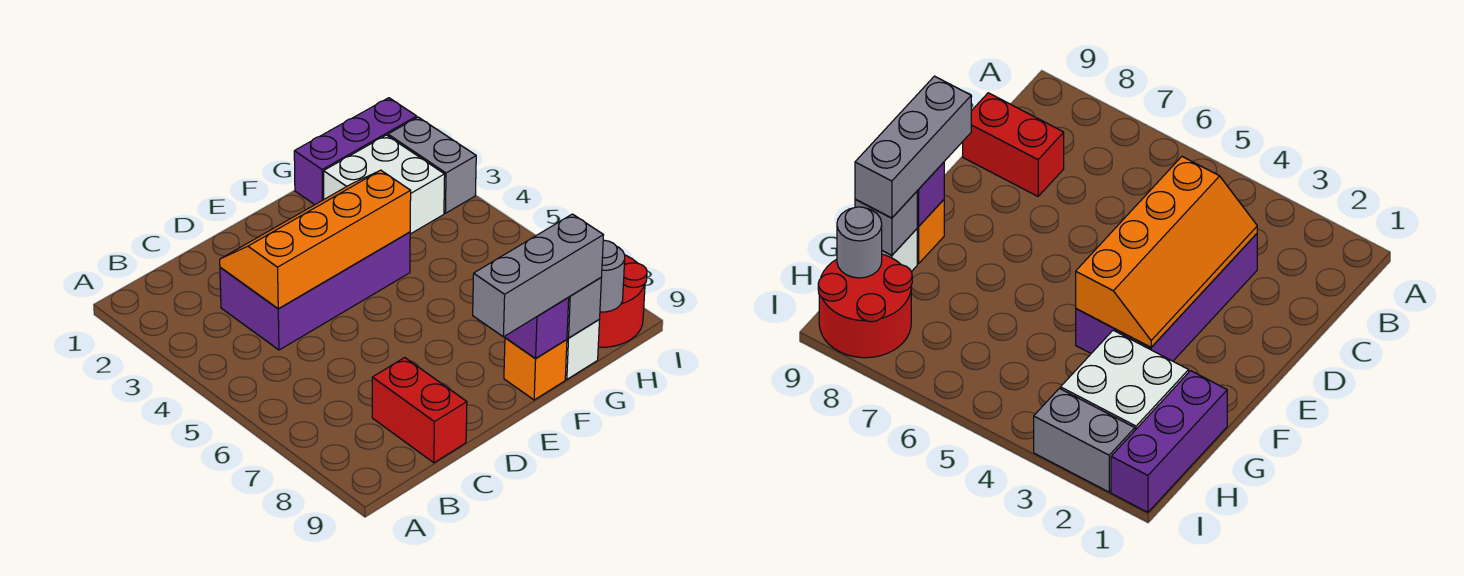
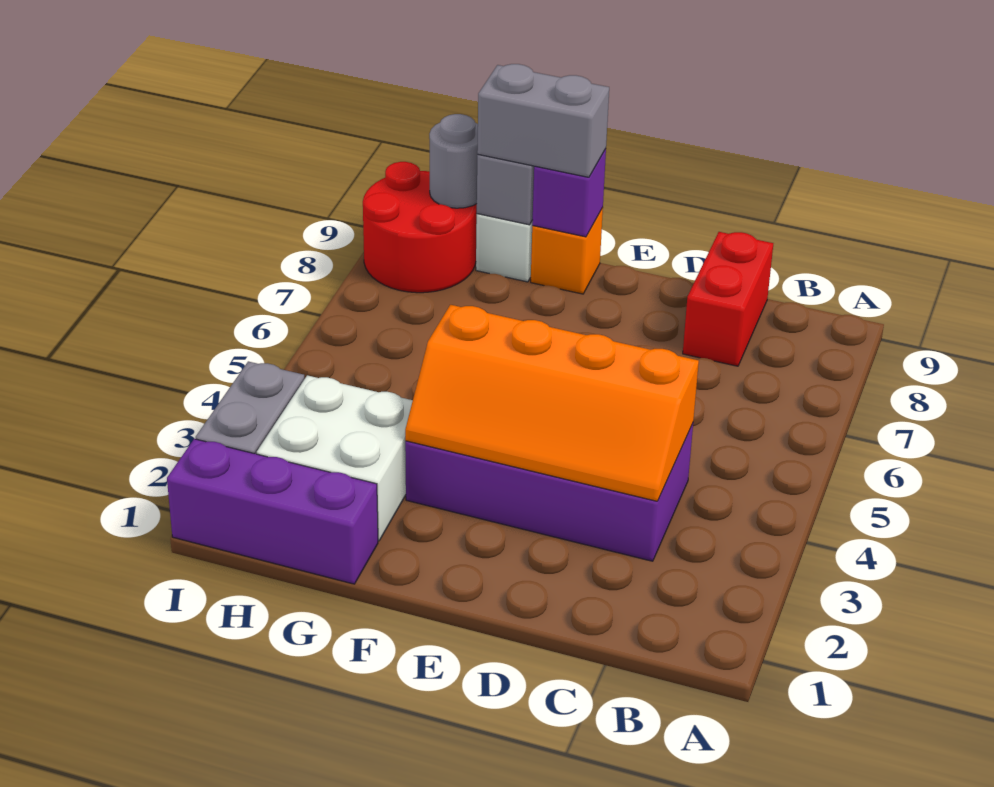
grey 1x3 brick [473,214,603,337] -> grey 1x2 brick [477,64,609,177]

